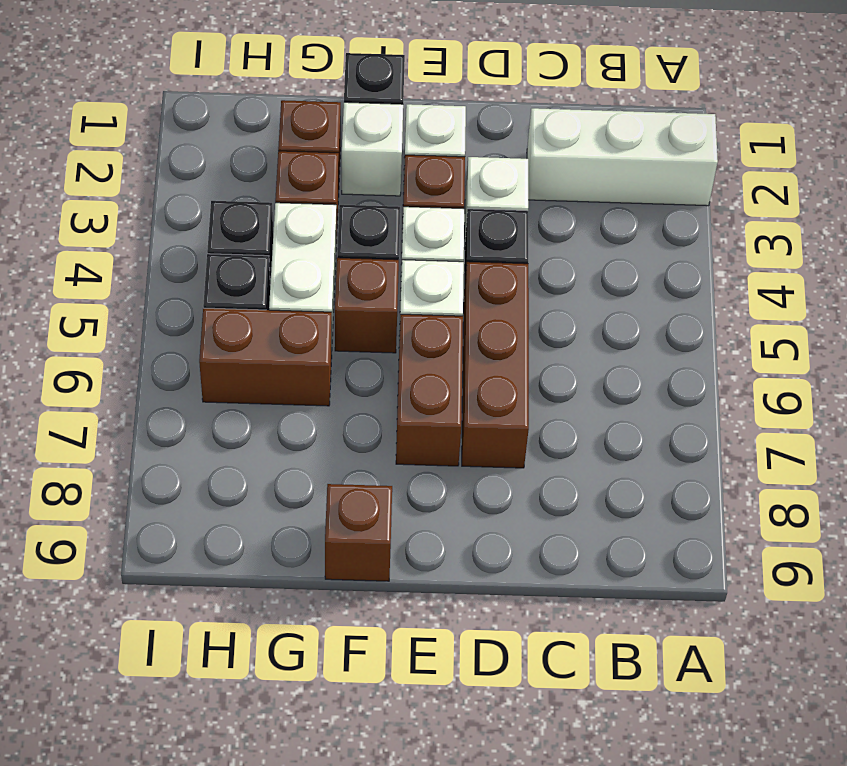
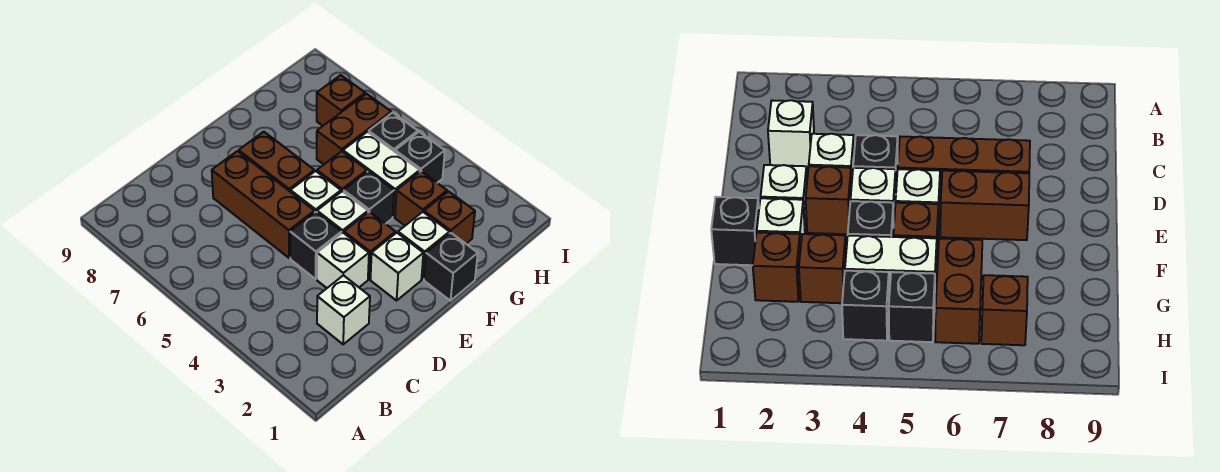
white 1x3 brick [527,108,718,206] -> white 1x1 brick [317,275,370,344]
brown 1x1 brick [325,484,392,581] -> brown 1x1 brick moved to [317,75,365,126]

